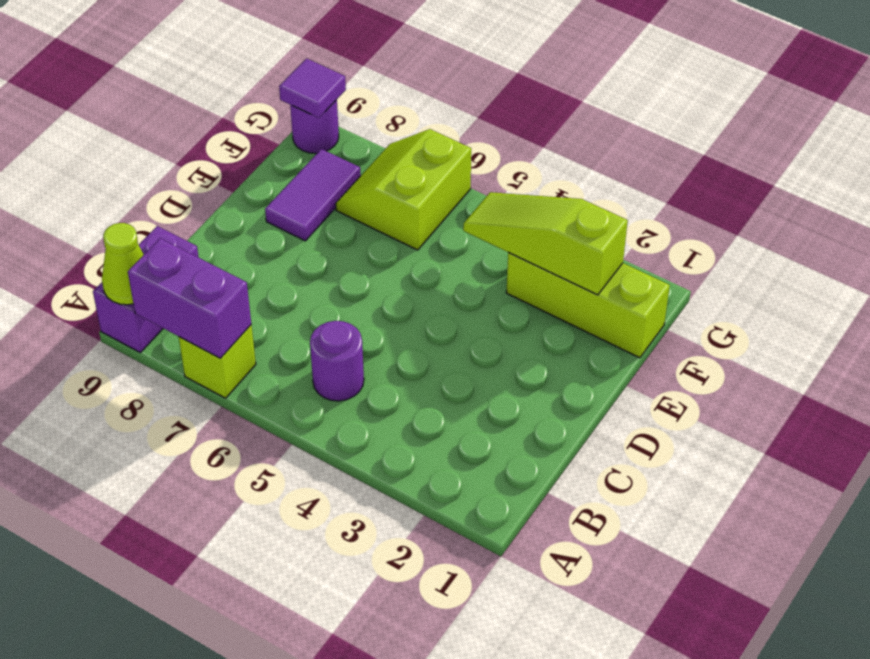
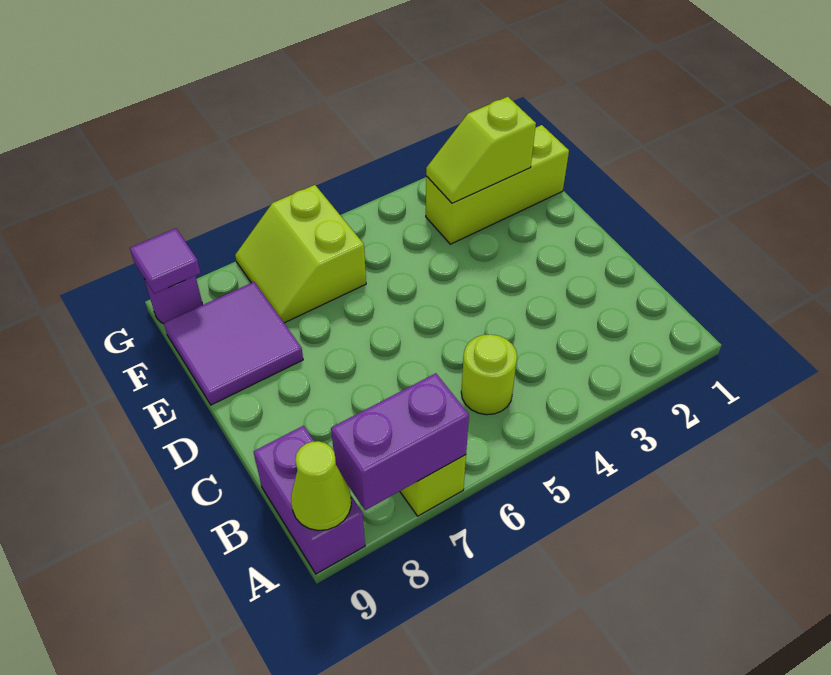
purple 1x1 round brick [310,321,364,401] -> lime 1x1 round brick [461,334,517,415]
purple 1x2 tile [265,149,361,241] -> purple 2x2 tile [164,282,303,405]
lime 1x3 slope [463,192,628,295] -> lime 1x2 slope [426,97,536,203]

